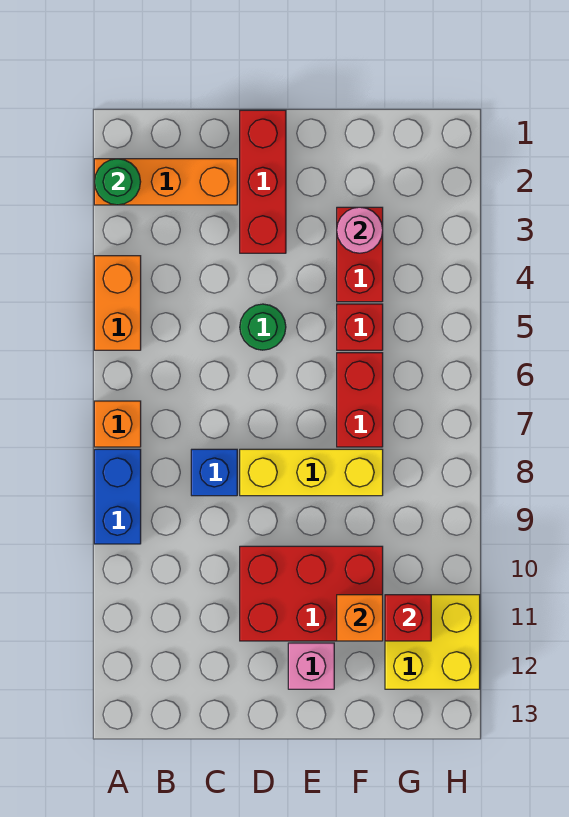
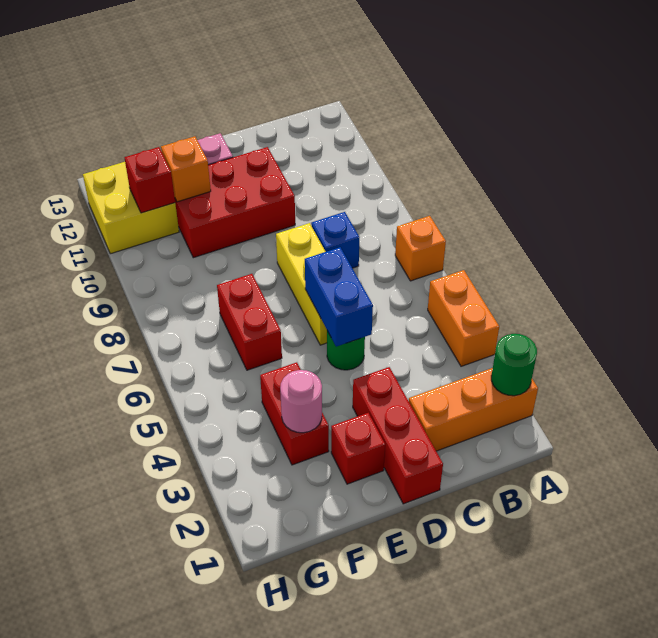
blue 1x2 brick [94,449,141,544] -> blue 1x2 brick moved to [305,247,373,347]
yellow 1x3 brick [240,449,383,496] -> yellow 1x3 brick turned to [276,223,327,345]
red 1x1 brick [337,304,383,350] -> red 1x1 brick moved to [331,413,385,484]

